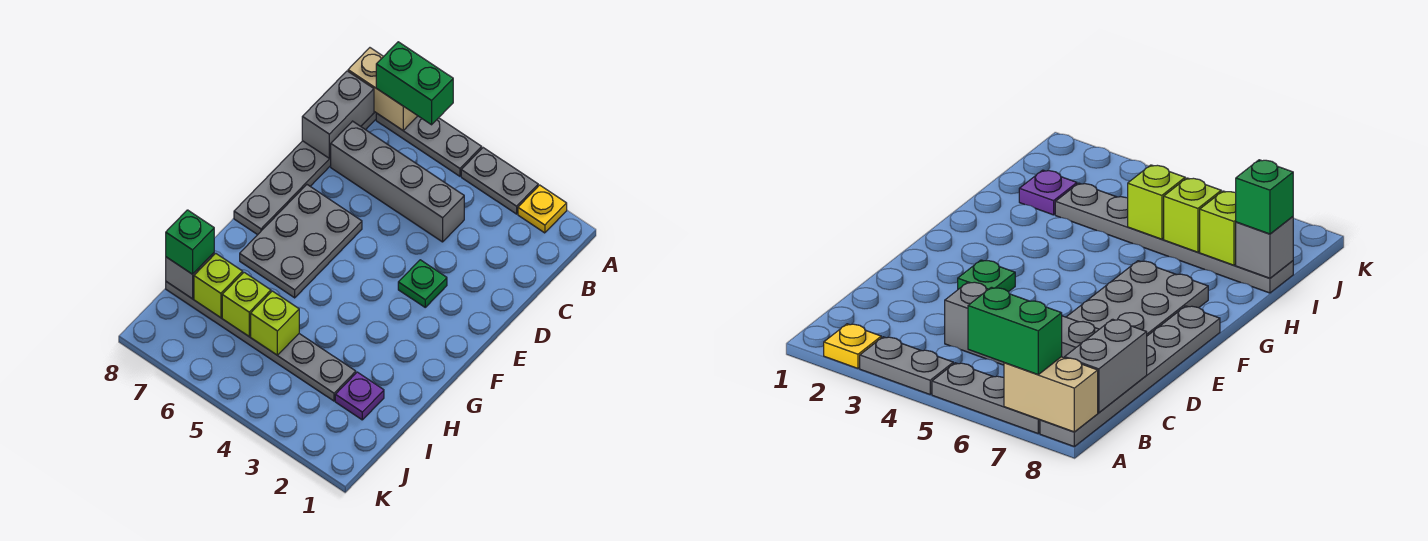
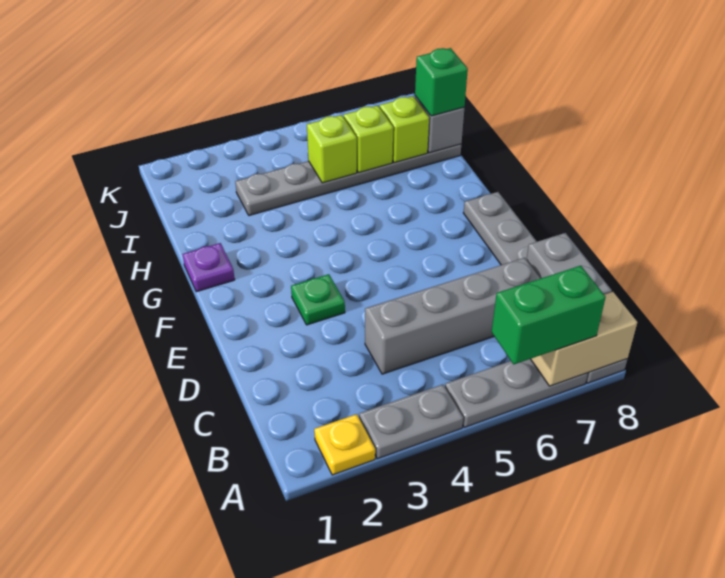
grey 2x3 plate [240,185,362,298] -> none
purple 1x1 plate [335,372,384,420] -> purple 1x1 plate moved to [183,243,235,292]

